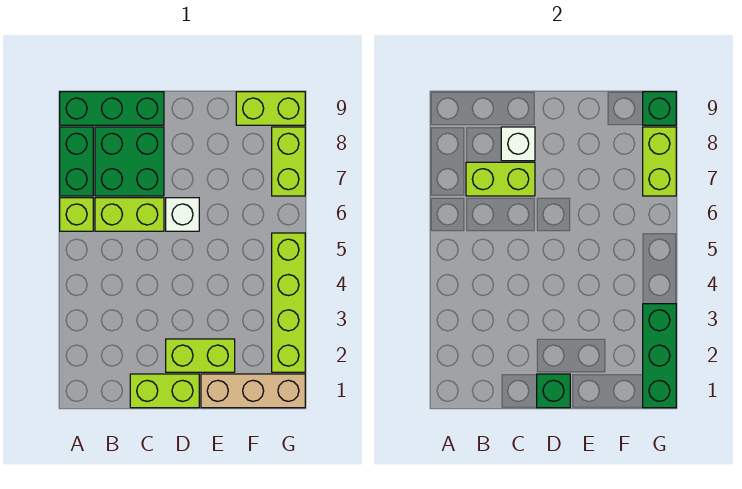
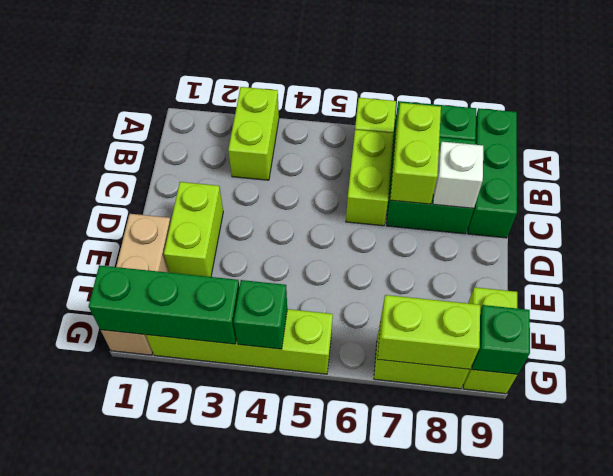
lime 1x2 brick [130,374,199,408] -> lime 1x2 brick moved to [228,87,279,180]
green 1x1 brick [537,374,570,408] -> green 1x1 brick moved to [234,280,287,349]
white 1x1 brick [166,198,199,231] -> none

